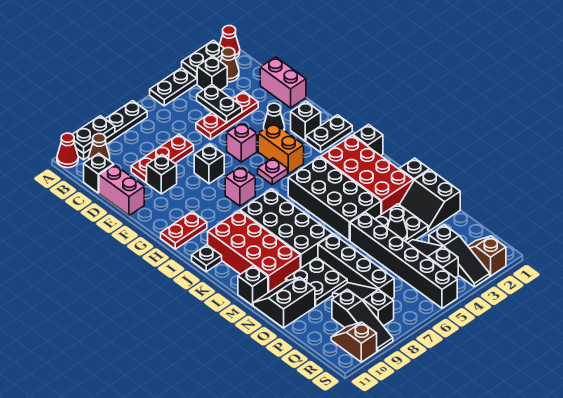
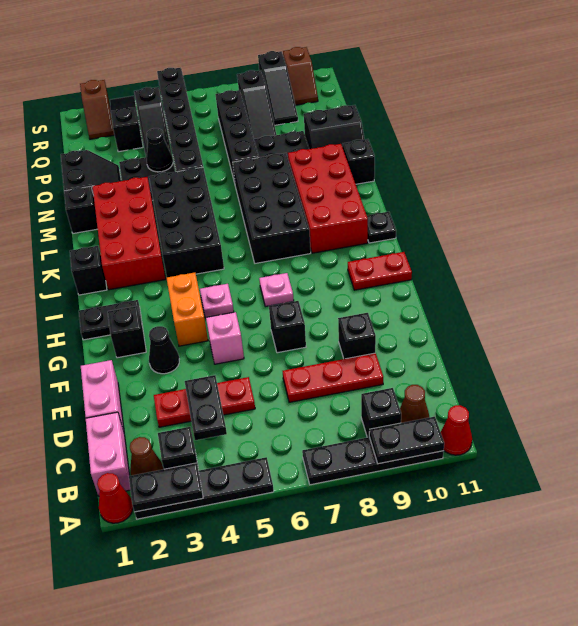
black 1x1 brick [84,153,114,193] -> black 1x1 brick moved to [361,388,401,437]
pink 1x2 brick [99,165,144,215] -> pink 1x2 brick moved to [86,412,130,496]
pink 1x1 brick [225,167,255,206] -> pink 1x1 plate [259,273,294,307]
black 1x3 slope [332,289,393,351] -> black 1x3 slope turned to [258,51,298,125]

